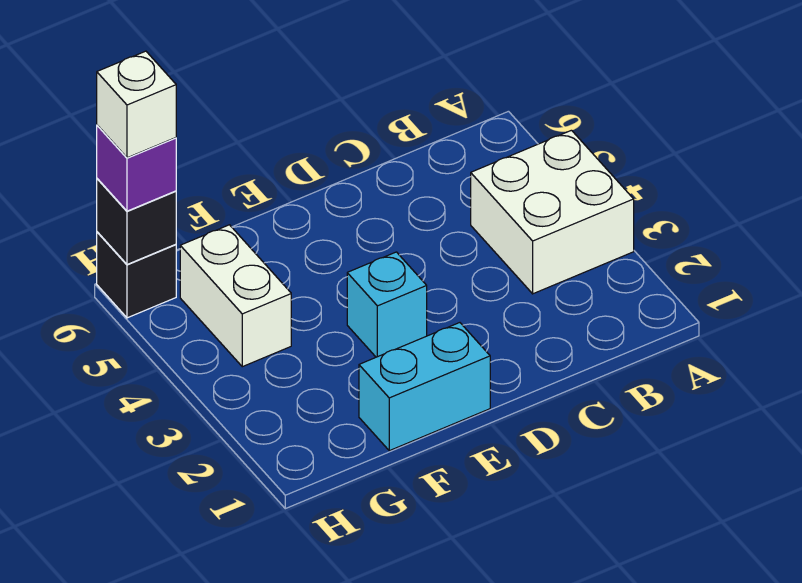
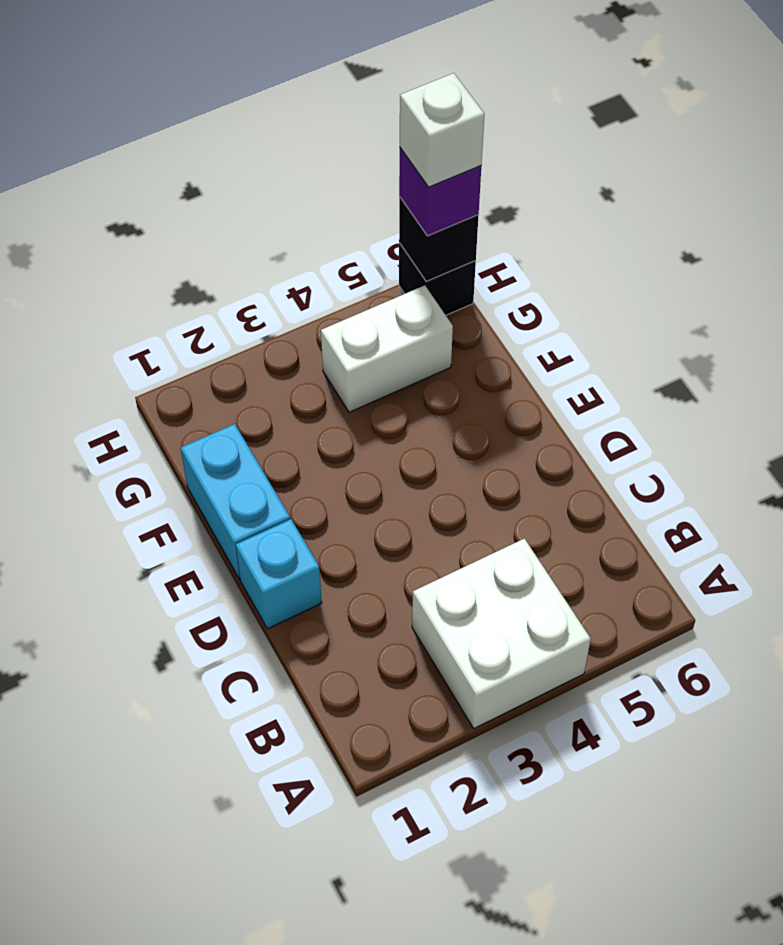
cyan 1x1 brick [347,252,427,357] -> cyan 1x1 brick moved to [236,519,322,629]

